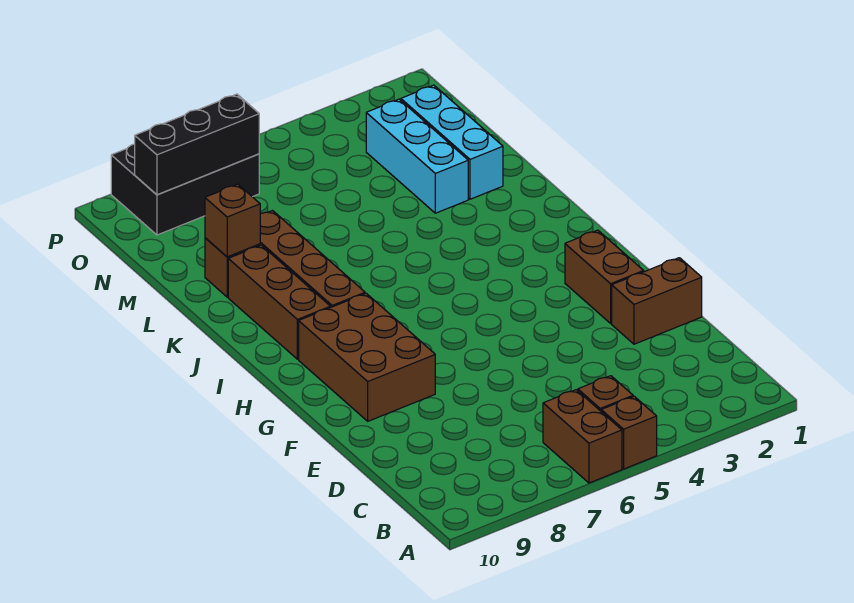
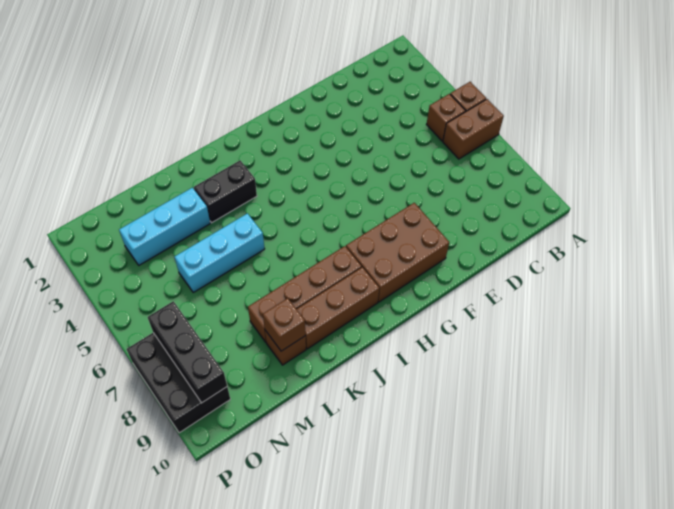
brown 1x2 brick [612,258,702,344] -> none
brown 1x2 brick [565,230,644,323] -> none
none -> black 1x2 brick [194,161,257,223]
cyan 1x3 brick [401,85,503,199] -> cyan 1x3 brick moved to [174,213,265,293]

